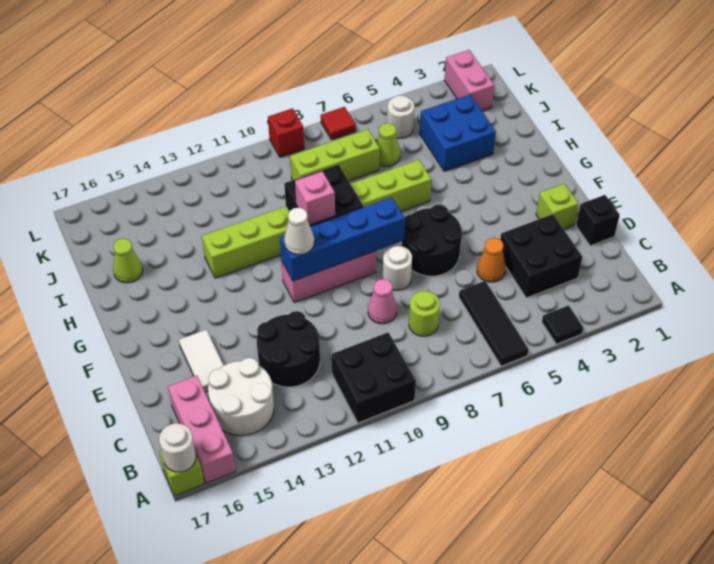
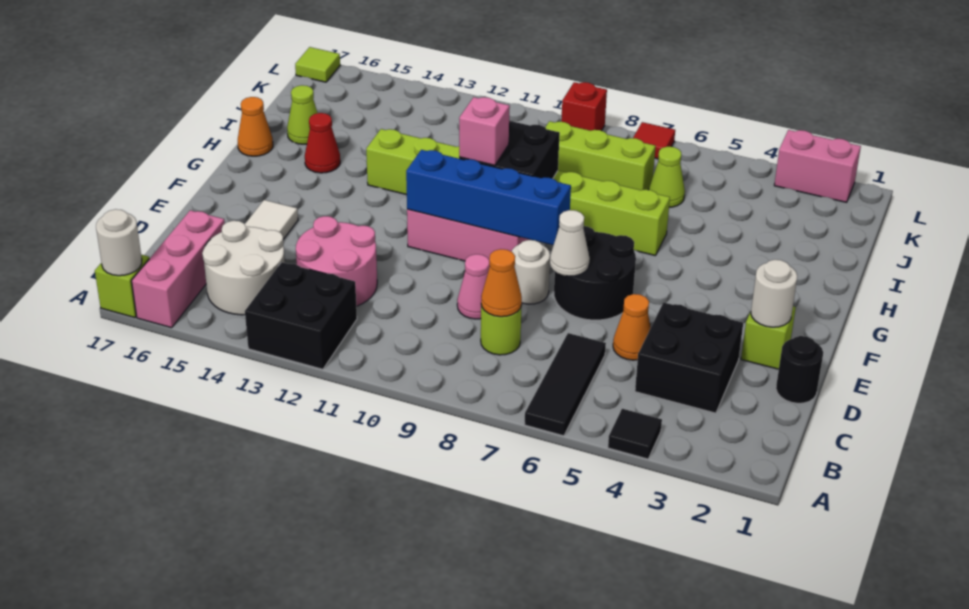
black 2x2 brick [331,332,416,423] -> black 2x2 brick moved to [245,262,357,369]
none -> orange 1x1 cone [481,249,522,317]
black 2x2 round brick [257,311,320,387] -> pink 2x2 round brick [296,216,377,306]
black 1x1 brick [576,195,620,246] -> black 1x1 round brick [776,336,823,403]
white 1x1 cone [284,208,314,255] -> white 1x1 cone moved to [550,210,590,276]
none -> red 1x1 cone [305,113,340,173]
none -> orange 1x1 cone [238,97,273,156]
blue 2x2 brick [420,94,496,171] -> none
pink 1x2 brick [444,50,494,111] -> pink 1x2 brick turned to [774,130,861,202]
white 1x1 round brick [387,95,414,138] -> white 1x1 round brick moved to [751,260,797,327]
none -> lime 1x1 tile [295,47,340,82]

